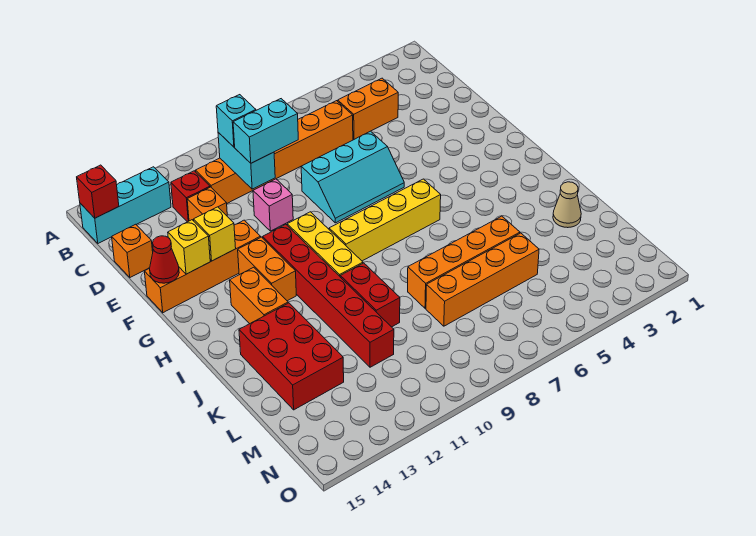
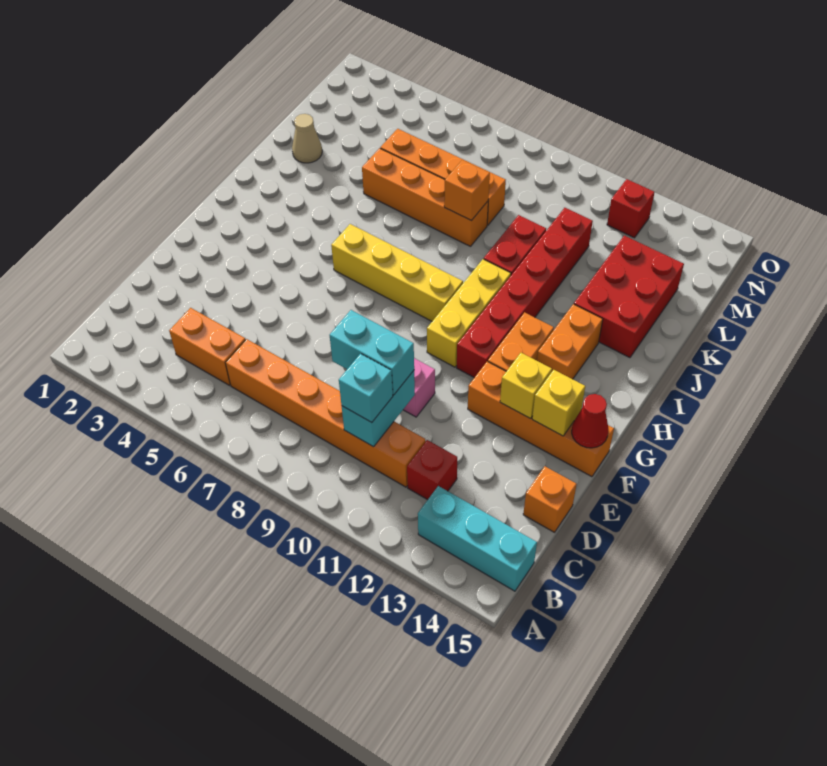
red 1x1 brick [77,165,119,218] -> red 1x1 brick moved to [607,179,655,238]
orange 1x1 brick [187,187,227,221] -> orange 1x1 brick moved to [444,160,490,221]
cyan 2x3 slope [301,131,404,223] -> none

